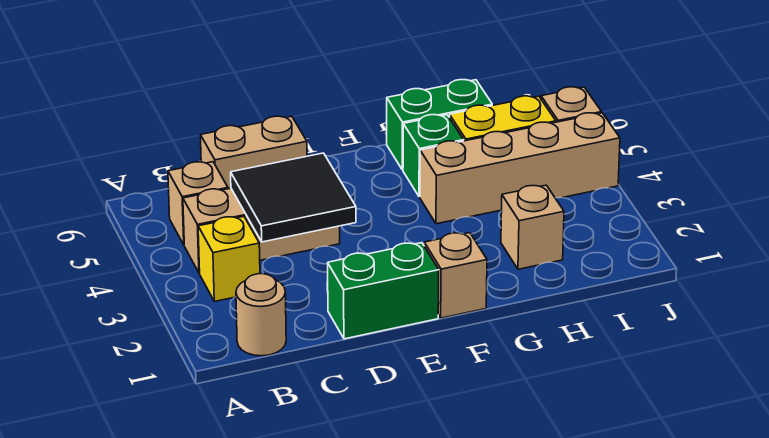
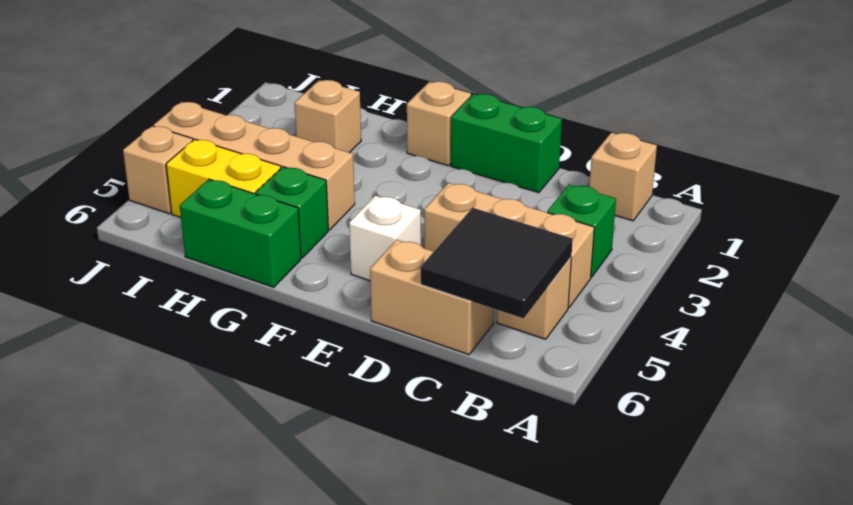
tan 1x1 round brick [236,274,286,356] -> tan 1x1 brick [589,133,657,221]
yellow 1x1 brick [198,217,260,302] -> green 1x1 brick [547,185,616,277]
black 2x2 tile [231,153,356,242] -> black 2x2 tile moved to [421,208,573,318]
none -> white 1x1 brick [349,196,421,281]

